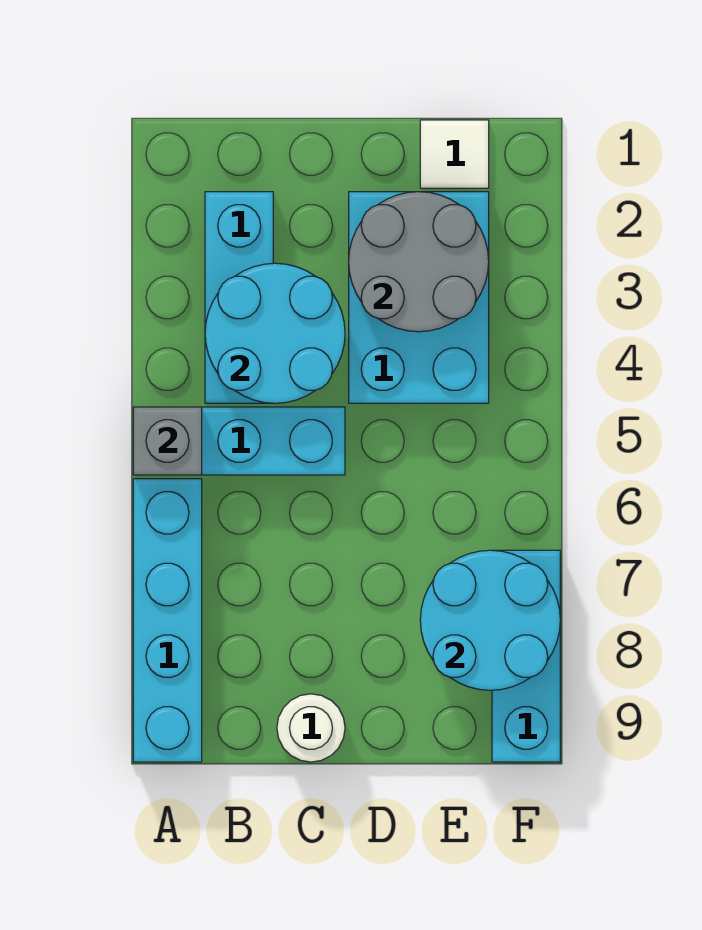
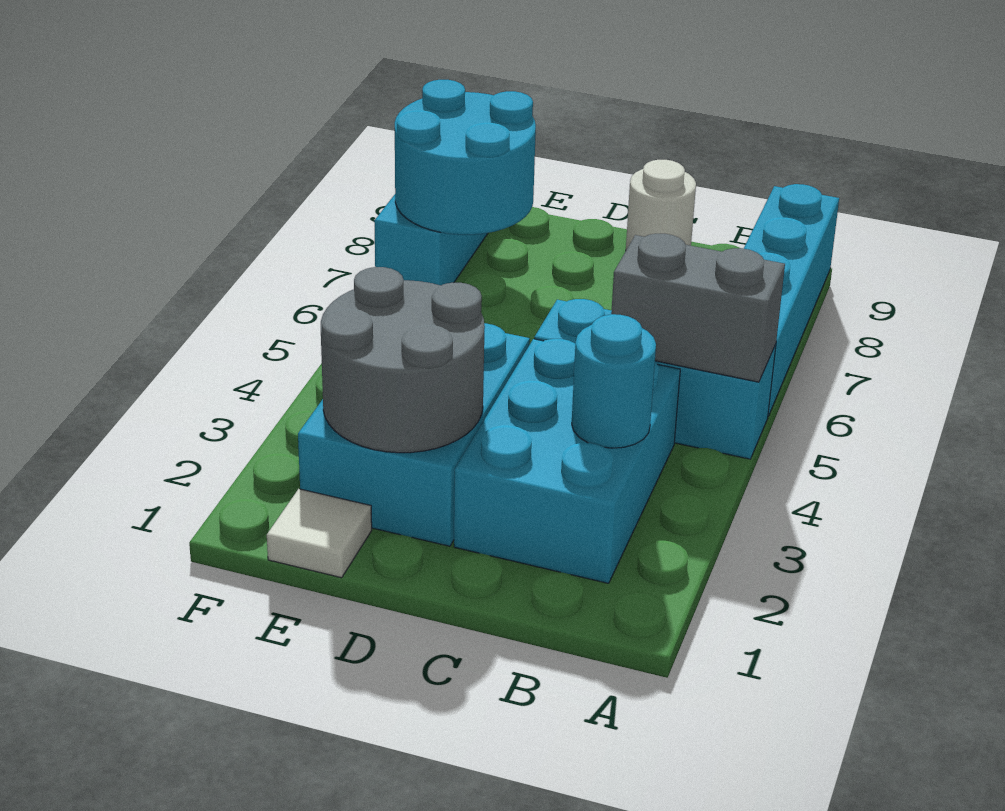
grey 1x1 brick [133,407,202,475] -> grey 1x2 brick [611,234,785,382]
cyan 1x3 brick [205,192,273,403] -> cyan 2x3 brick [454,339,680,583]
cyan 2x2 round brick [205,263,345,403] -> cyan 1x1 round brick [572,314,656,448]

